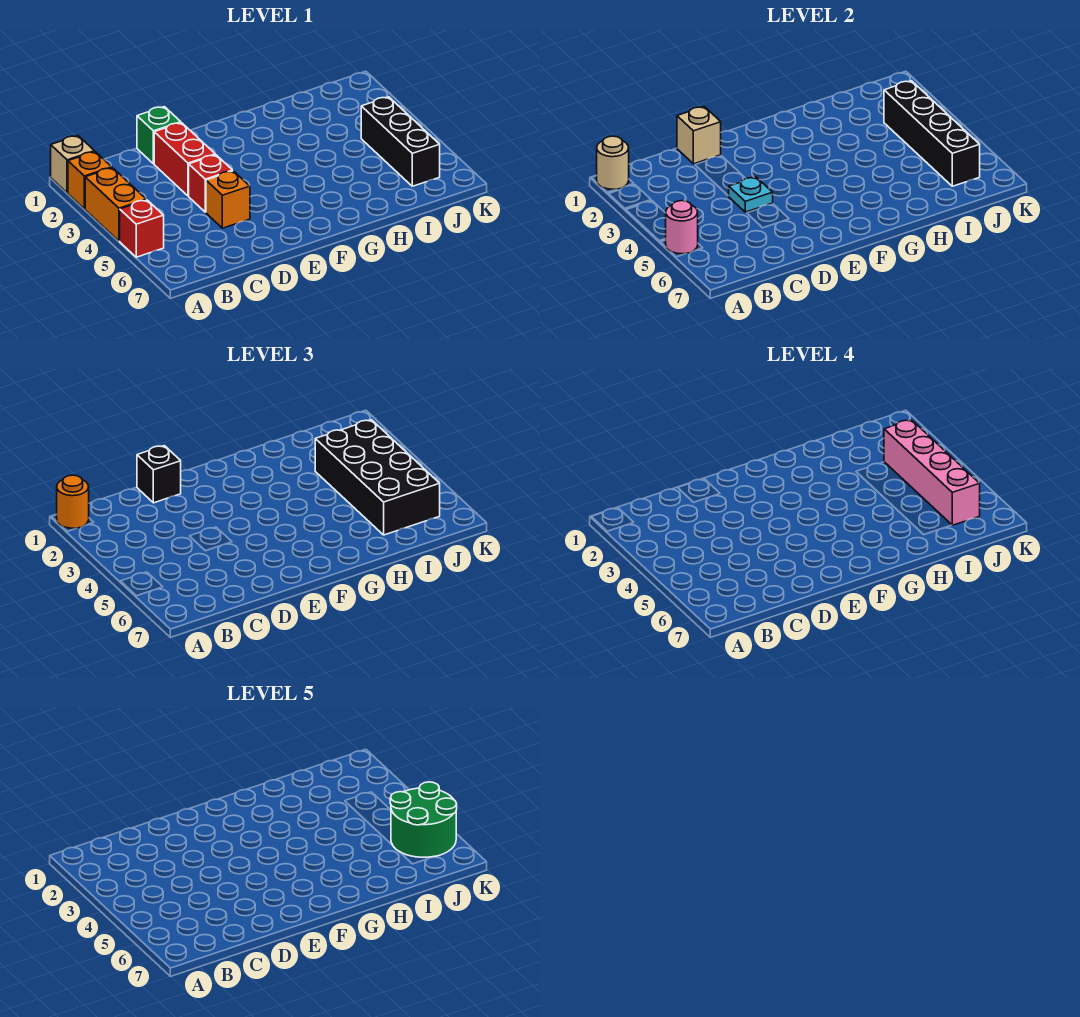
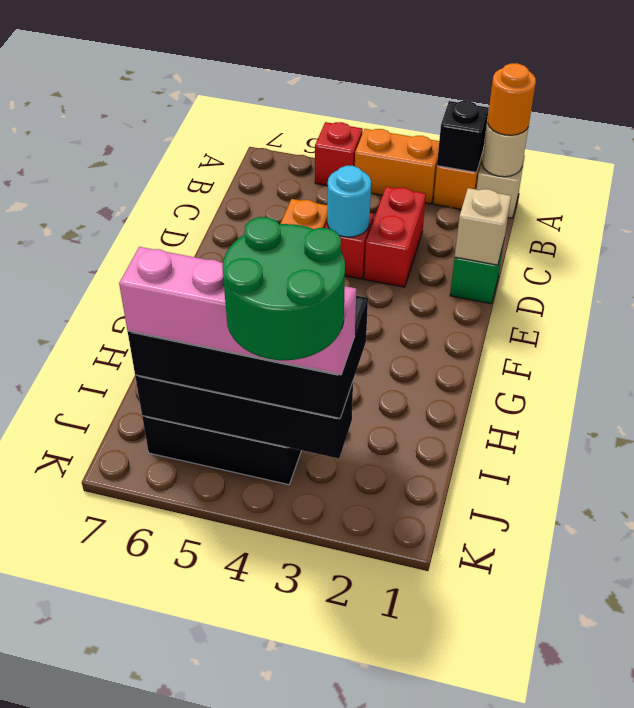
pink 1x1 round brick [665,201,698,254] -> none
black 1x1 brick [137,446,181,503] -> black 1x1 brick moved to [437,101,489,172]
red 1x2 brick [154,123,215,196] -> red 1x2 brick turned to [364,187,426,287]
cyan 1x1 plate [728,177,773,212] -> cyan 1x1 round brick [327,166,371,237]
green 2x2 round brick [390,782,457,857] -> green 2x2 round brick moved to [223,217,345,360]

